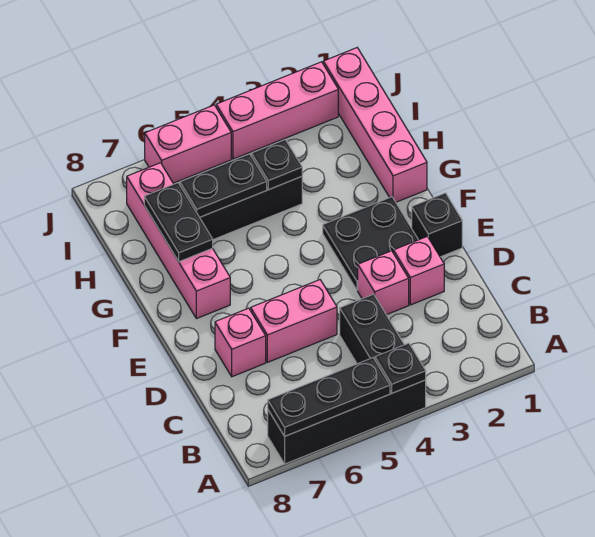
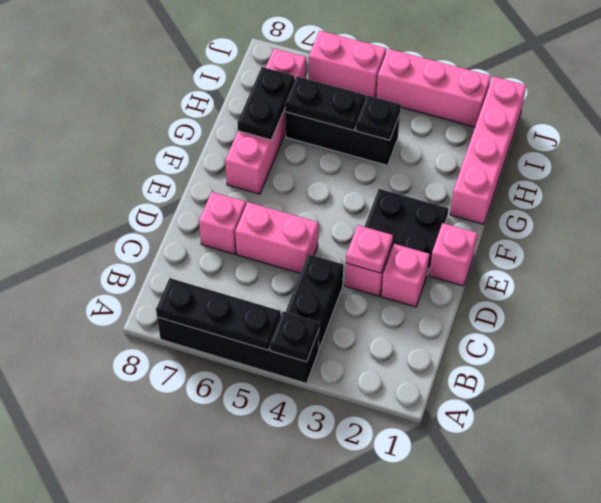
none -> pink 1x1 plate [346,225,393,273]
black 1x1 brick [412,193,462,257] -> pink 1x1 brick [429,223,478,286]

